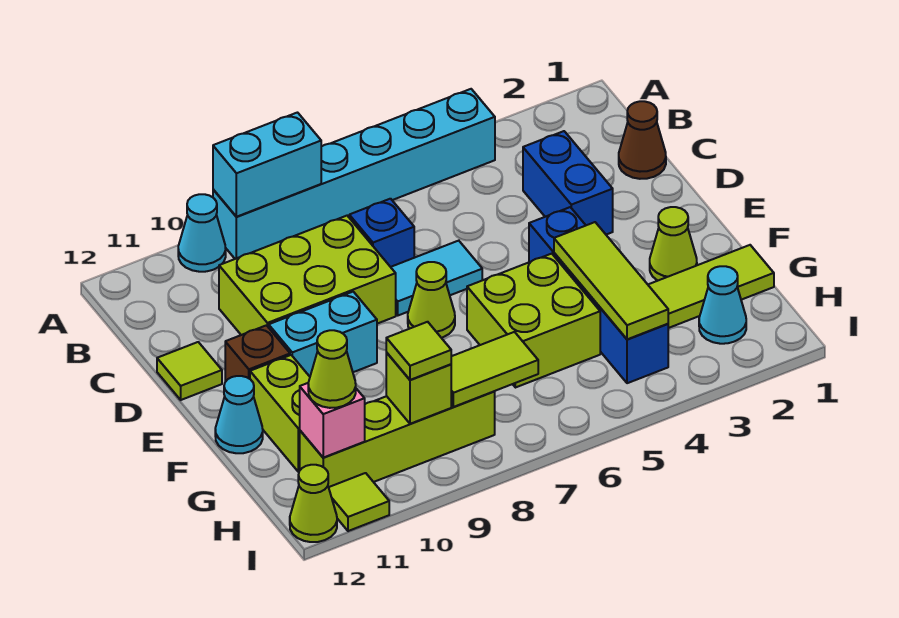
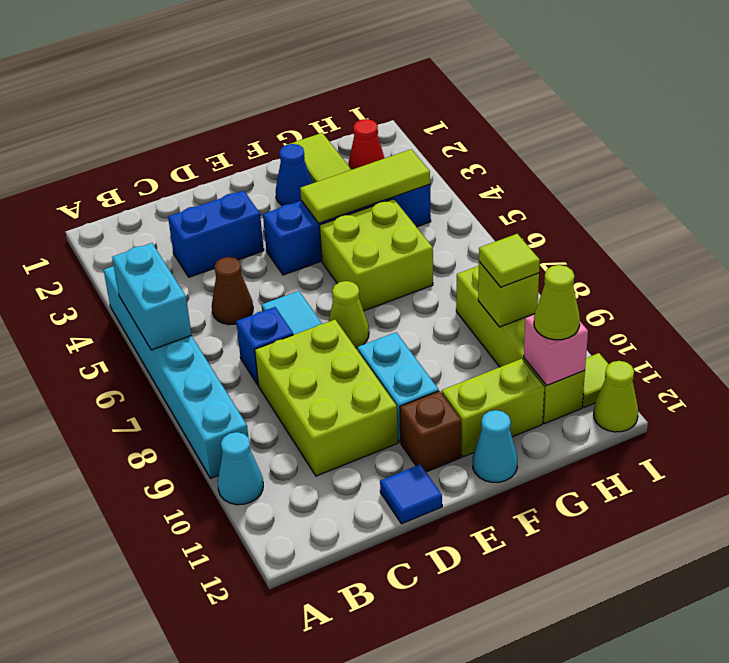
cyan 1x2 brick [213,113,321,217] -> cyan 1x2 brick moved to [112,243,191,350]
brown 1x1 cone [619,101,666,179] -> brown 1x1 cone moved to [212,257,253,325]
lime 1x1 tile [157,342,222,400] -> blue 1x1 tile [380,464,442,524]
lime 1x1 cone [650,207,697,281] -> blue 1x1 cone [276,144,312,206]
cyan 1x1 cone [699,266,746,344] -> red 1x1 cone [348,119,384,170]
lime 1x2 tile [451,332,538,407] -> none

